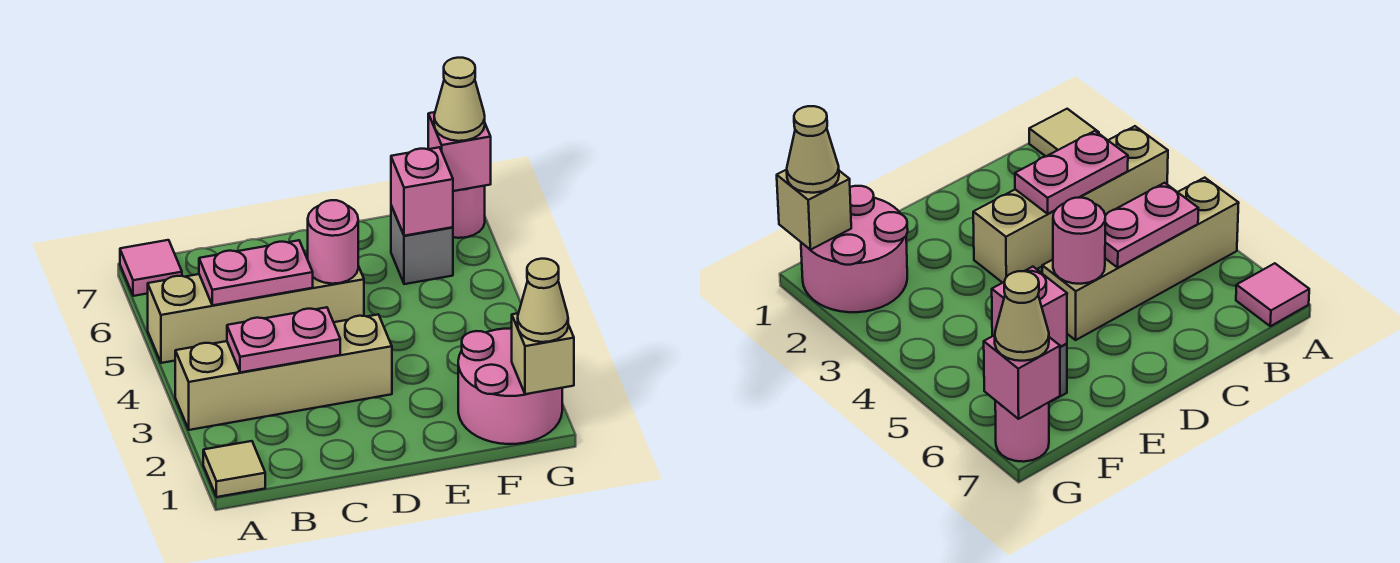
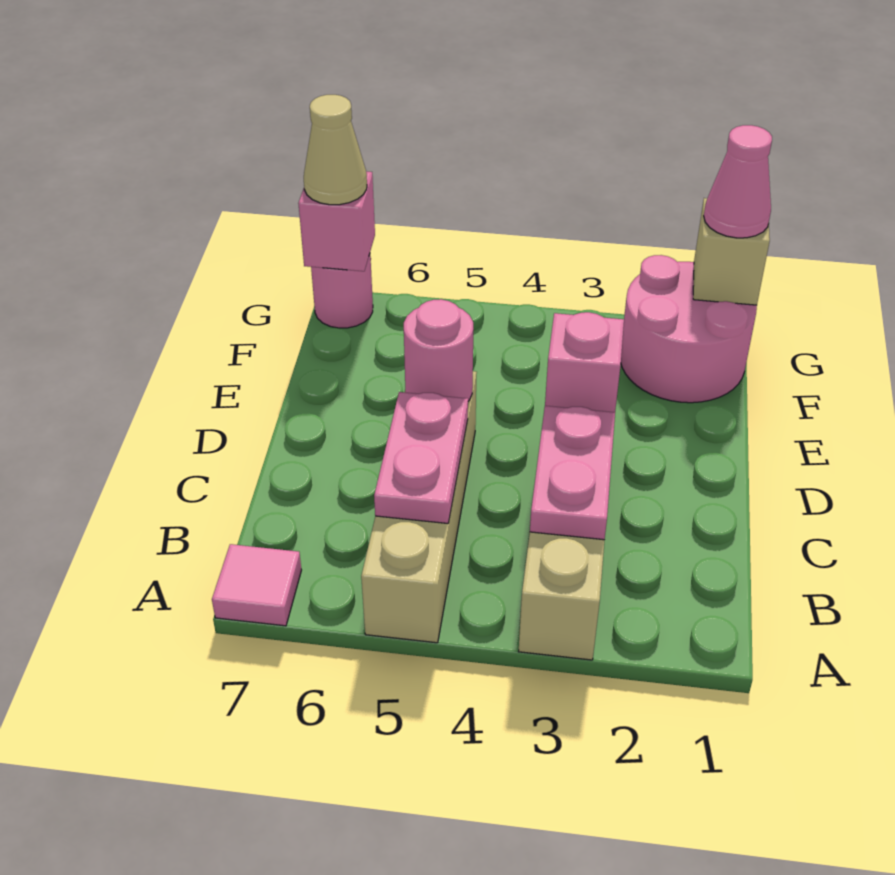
tan 1x1 tile [203,441,265,497] -> none
grey 1x1 brick [391,206,453,284] -> none
pink 1x1 brick [391,147,453,236] -> pink 1x1 brick moved to [545,312,624,412]
tan 1x1 cone [518,259,568,342] -> pink 1x1 cone [704,125,772,238]

